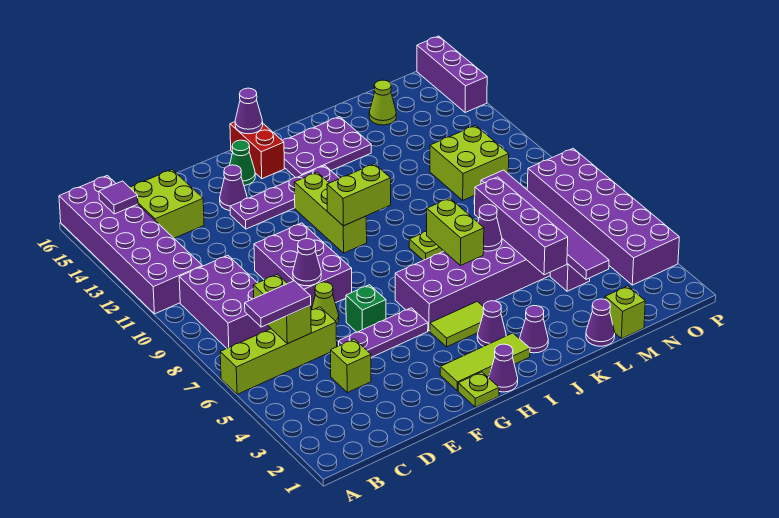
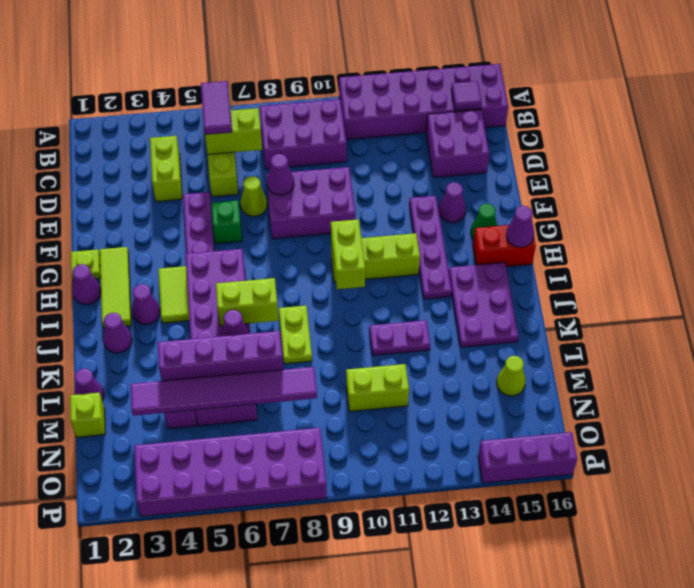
lime 2x2 brick [130,170,204,238] -> purple 2x2 brick [426,110,489,177]
lime 1x1 brick [331,339,371,393] -> lime 1x2 brick [150,136,182,202]
none -> purple 1x2 plate [369,320,430,355]
lime 2x2 brick [430,126,509,200] -> lime 1x2 brick [346,364,409,411]

